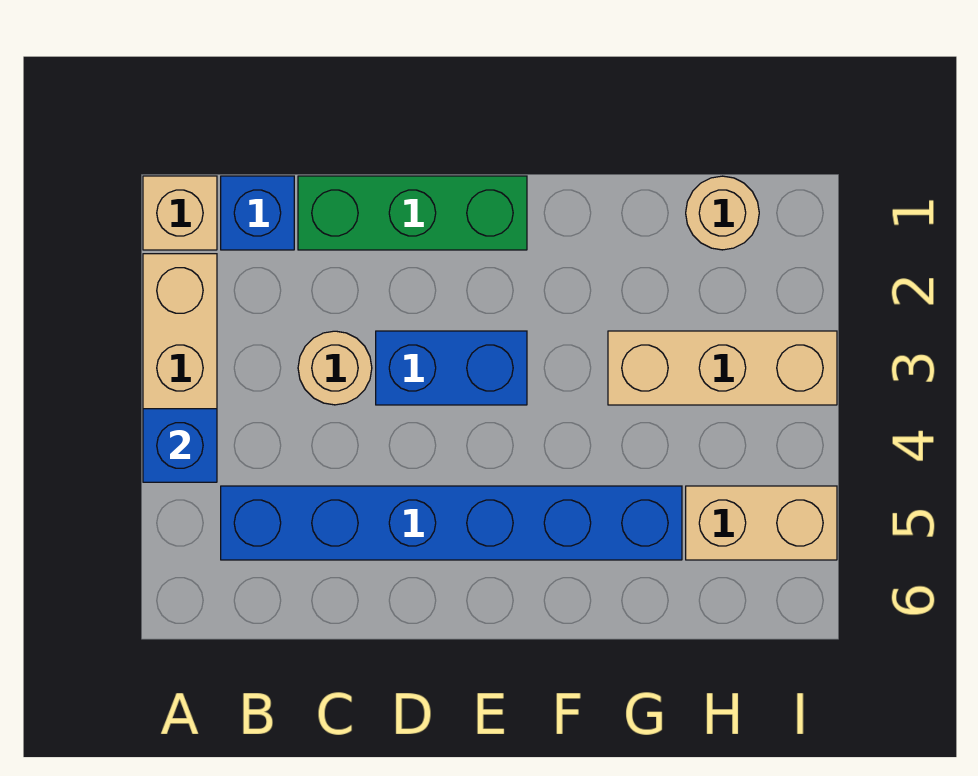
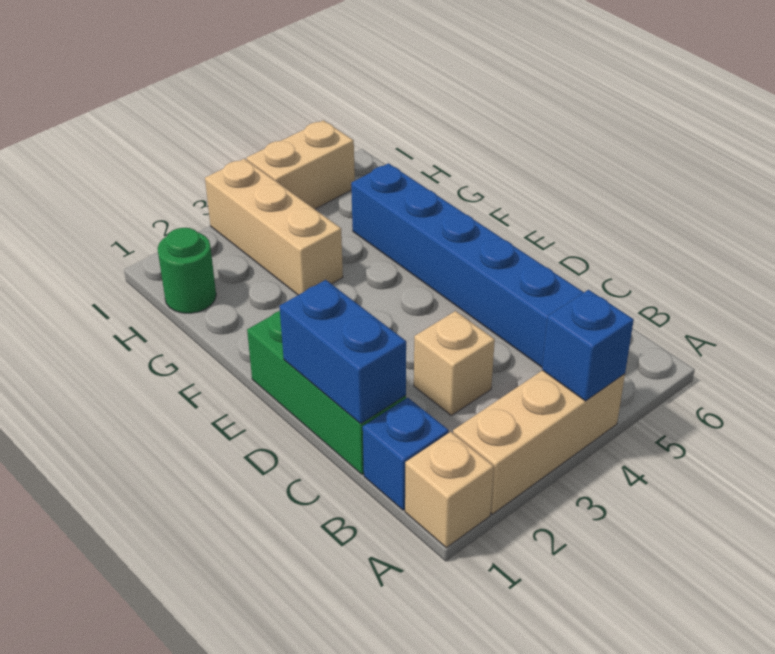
tan 1x1 round brick [298,331,372,405] -> tan 1x1 brick [414,311,495,415]
blue 1x2 brick [376,331,527,405] -> blue 1x2 brick moved to [280,280,406,424]
tan 1x1 round brick [686,176,759,250] -> green 1x1 round brick [158,228,216,313]
tan 1x2 brick [686,486,837,560] -> tan 1x2 brick turned to [247,120,355,209]

